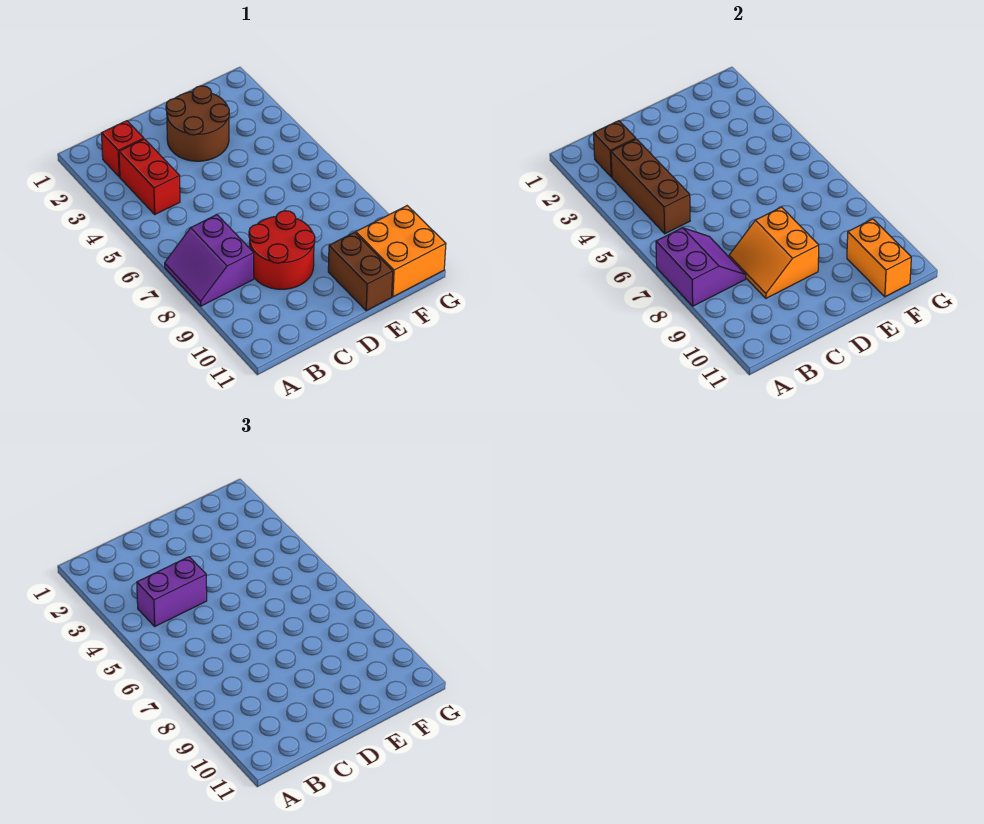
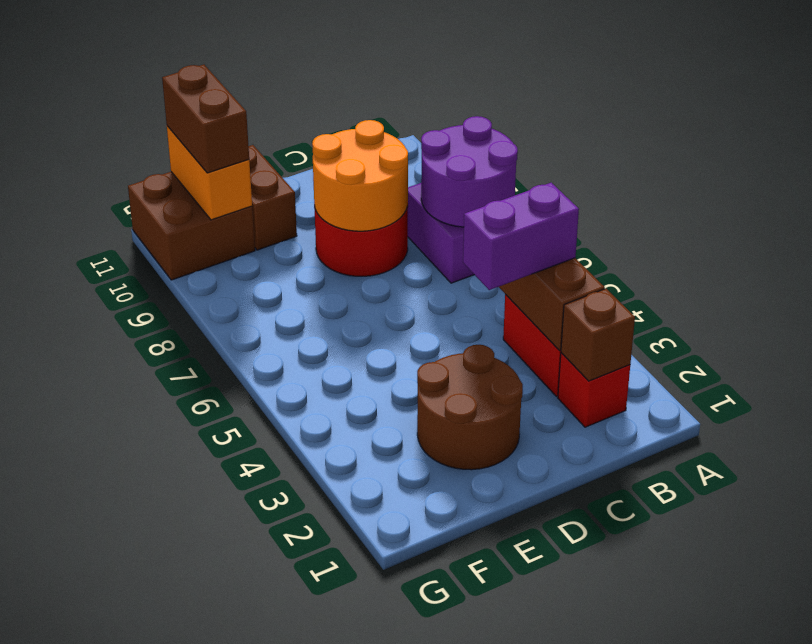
purple 2x2 slope [656,228,746,306] -> purple 2x2 round brick [421,116,518,227]
orange 2x2 slope [729,207,819,298] -> orange 2x2 round brick [312,120,408,231]
orange 2x2 brick [356,206,446,297] -> brown 2x2 brick [128,172,255,280]
none -> brown 1x2 brick [162,65,249,173]

